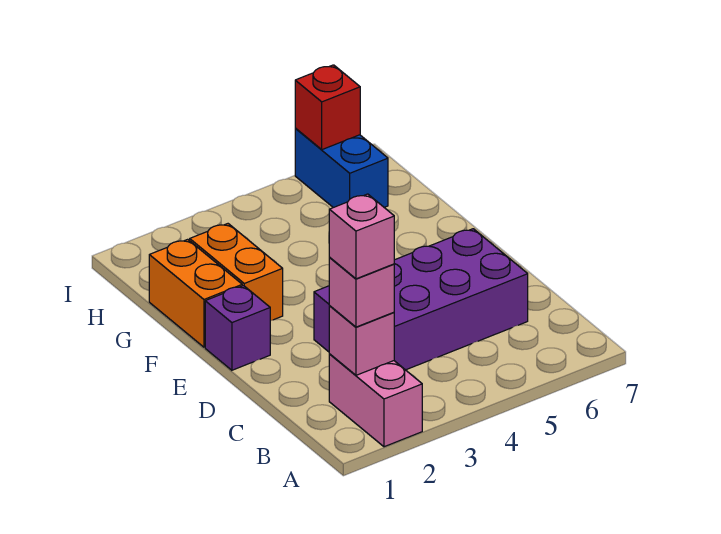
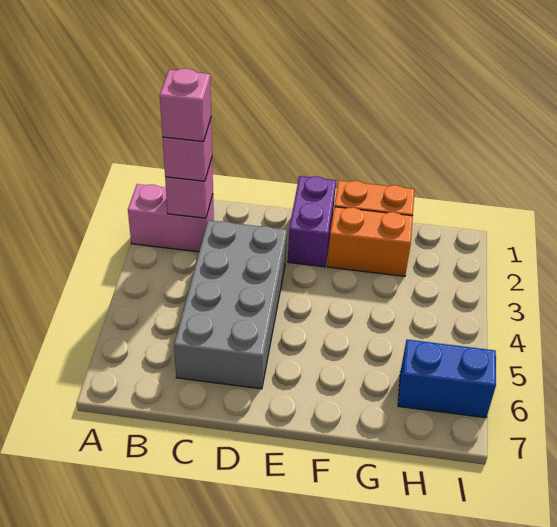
purple 2x4 brick [314,229,528,370] -> grey 2x4 brick [174,220,287,389]
purple 1x1 brick [205,286,270,370] -> purple 1x2 brick [288,176,336,267]
red 1x1 brick [295,65,360,150] -> none

